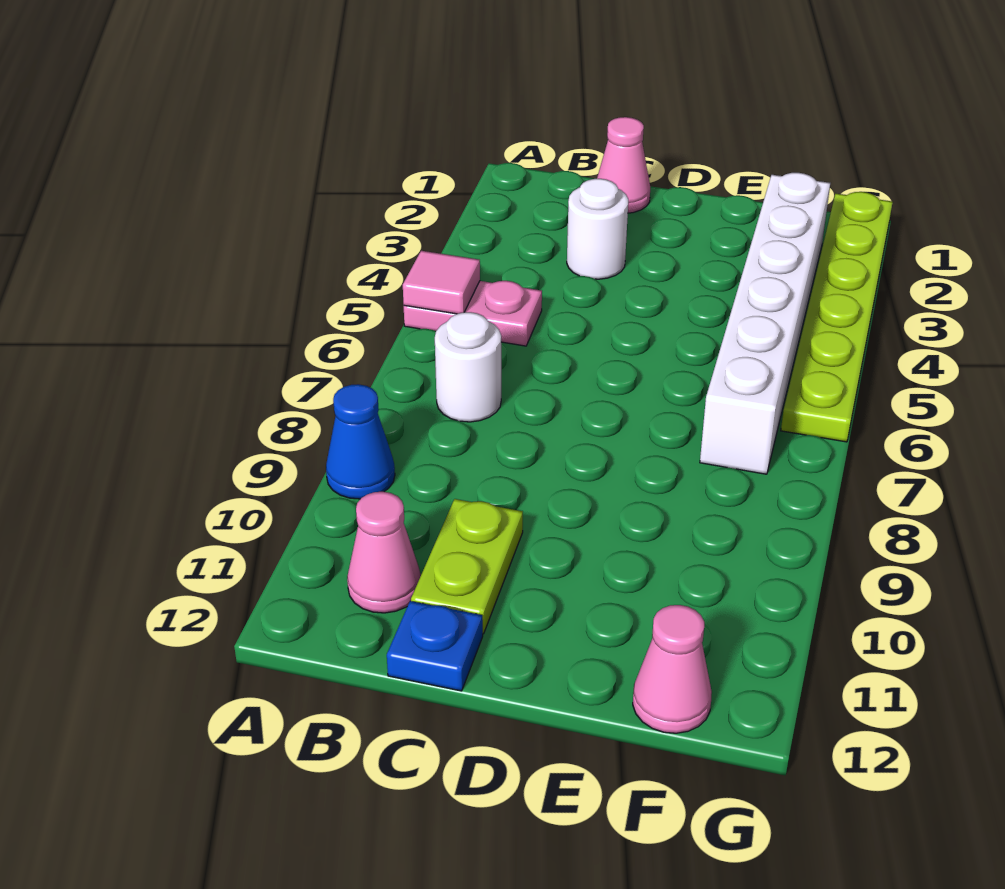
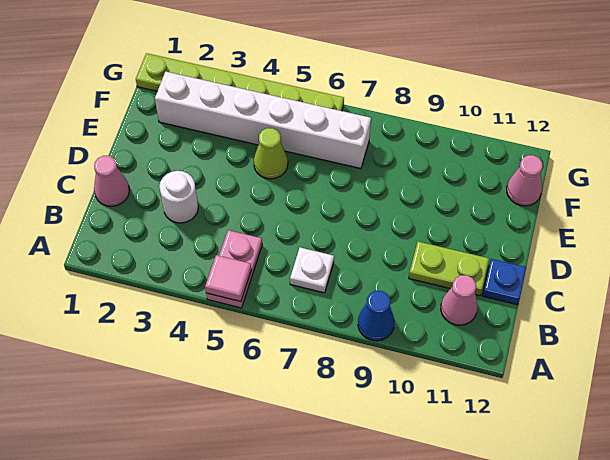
white 1x1 round brick [435,312,501,422] -> white 1x1 plate [290,247,334,293]
none -> lime 1x1 cone [254,128,288,179]

